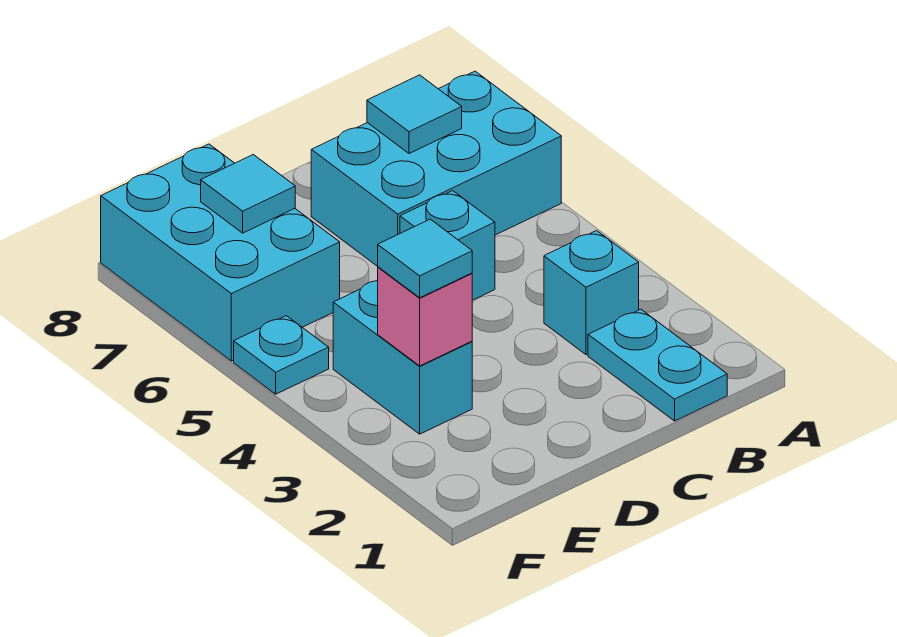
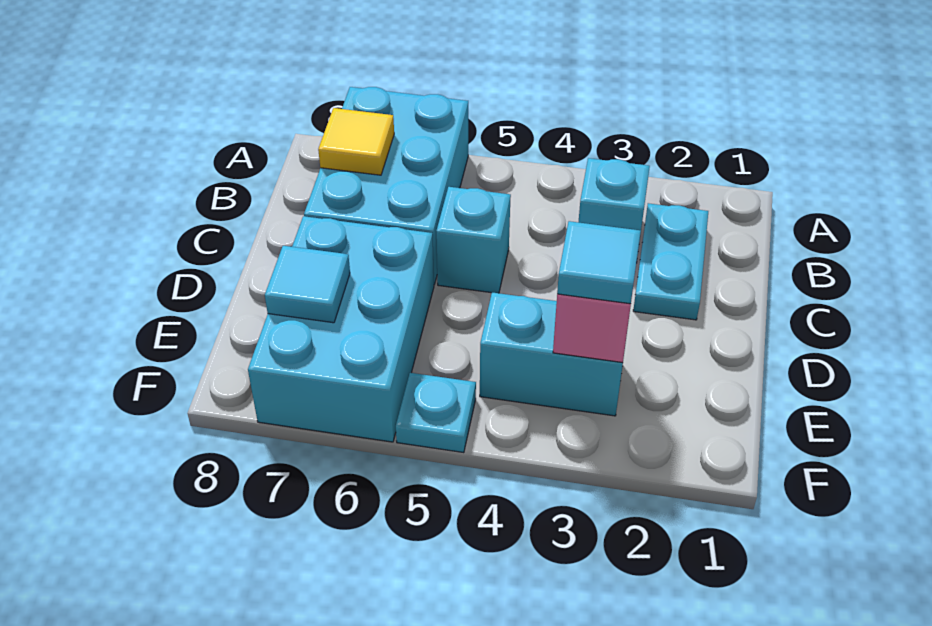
cyan 1x2 plate [588,309,727,421] -> cyan 1x2 plate turned to [633,203,708,320]
cyan 1x1 tile [367,75,462,154] -> yellow 1x1 tile [318,108,394,175]
cyan 2x3 brick [101,144,340,361] -> cyan 2x3 brick turned to [248,216,434,442]

